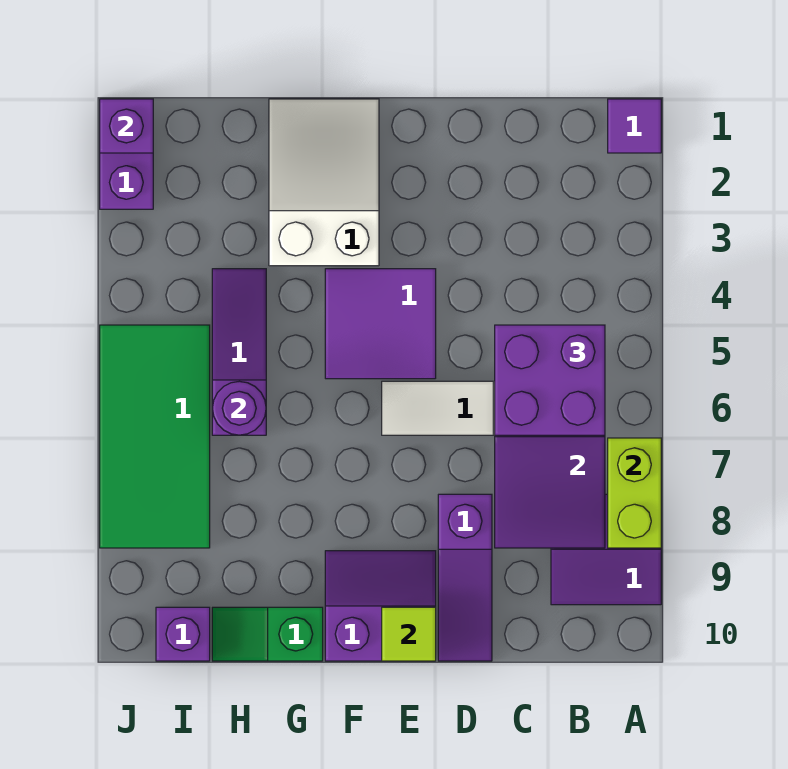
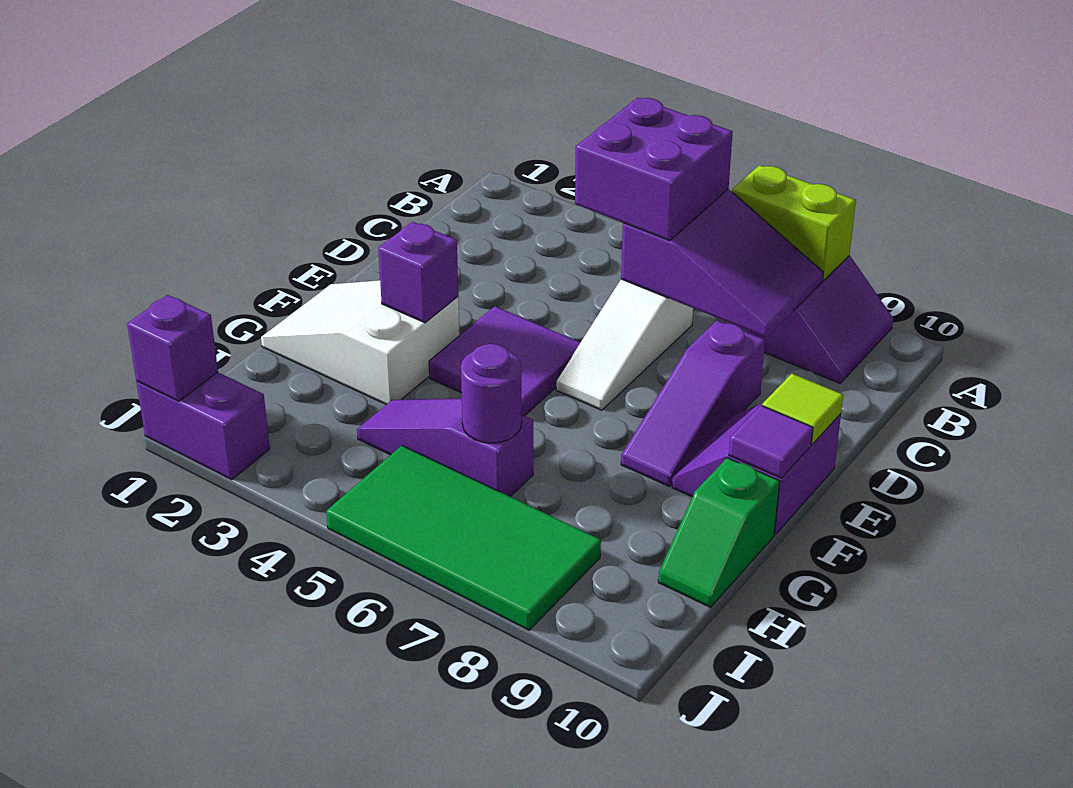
purple 1x1 tile [608,99,661,153] -> purple 1x1 tile moved to [729,406,813,478]
purple 1x3 slope [438,494,492,661] -> purple 1x3 slope turned to [621,320,765,487]
purple 1x1 brick [156,607,210,661] -> purple 1x1 brick moved to [378,222,458,323]

